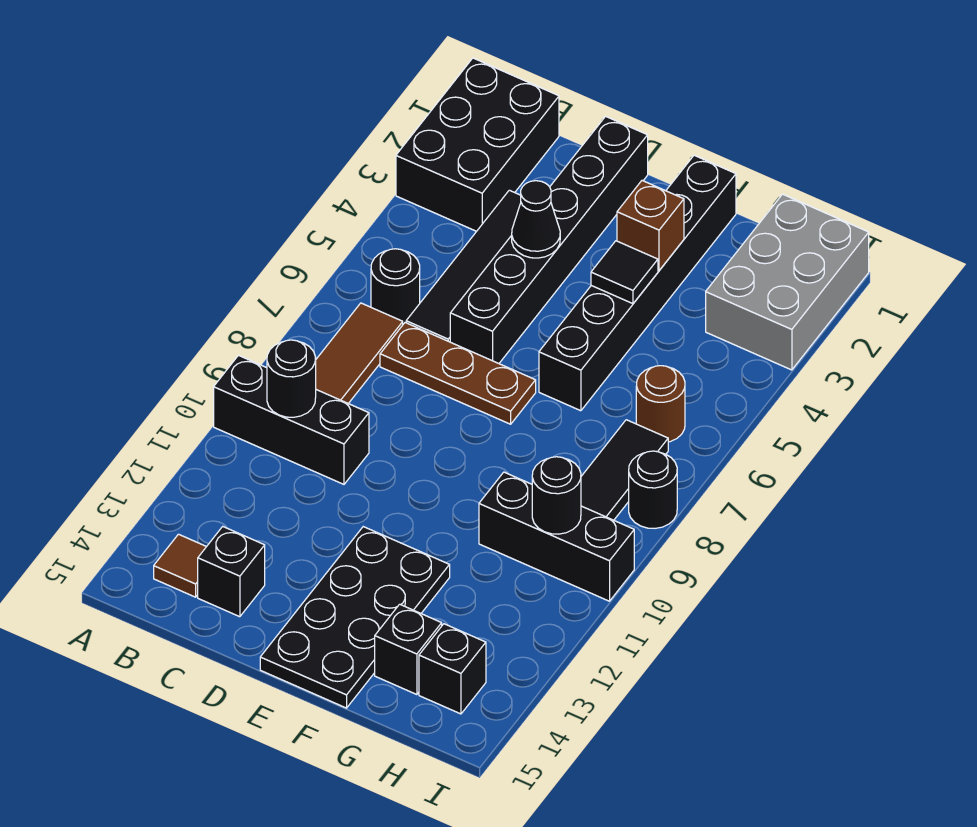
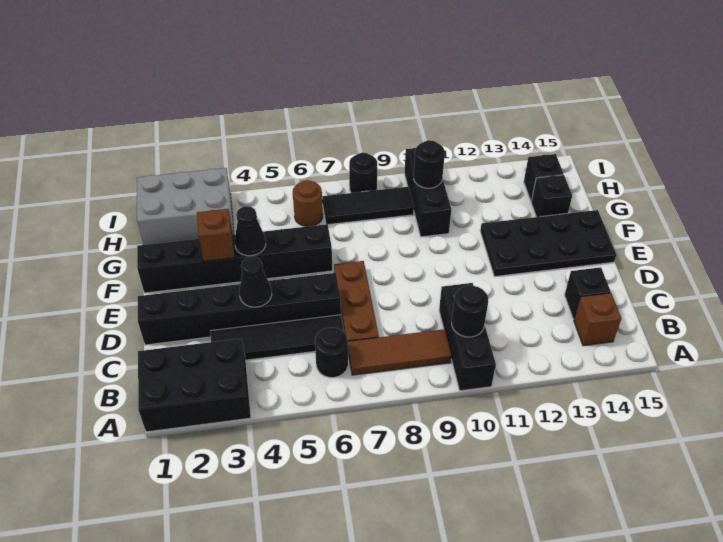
brown 1x1 tile [154,534,206,597] -> brown 1x1 brick [574,293,621,346]
black 1x1 tile [591,241,658,304] -> black 1x1 cone [235,206,266,256]

